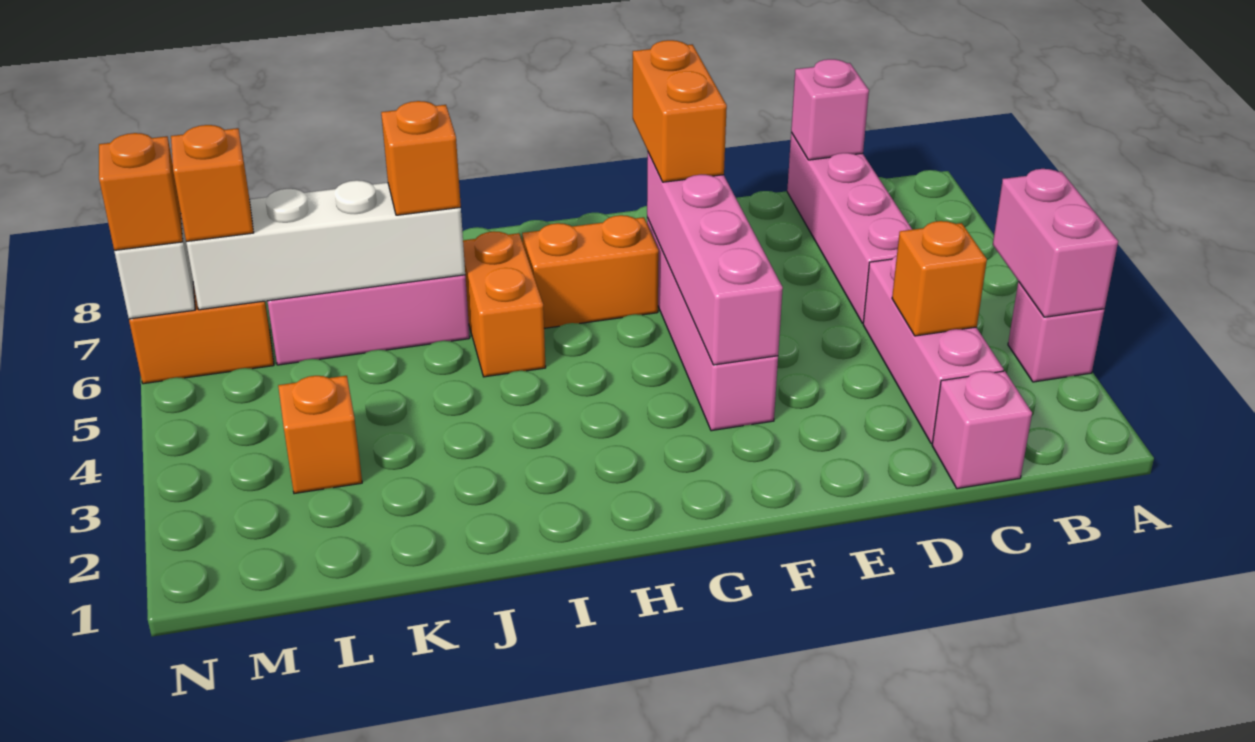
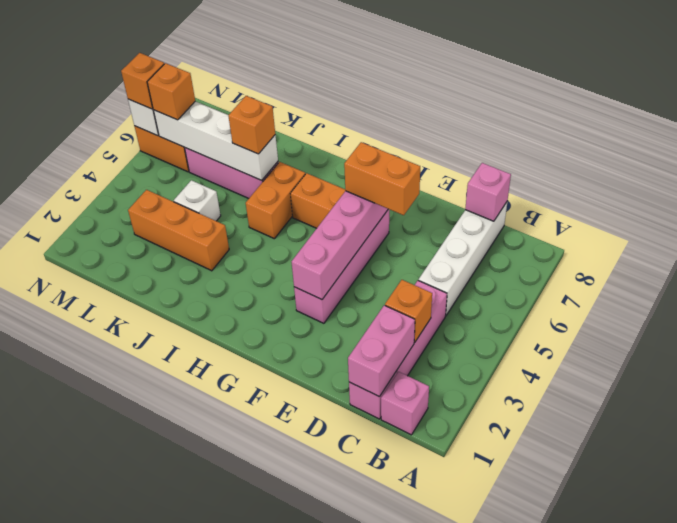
pink 1x1 brick [1008,282,1104,382] -> pink 1x1 brick moved to [381,372,429,435]
pink 1x2 brick [993,169,1118,317] -> pink 1x2 brick moved to [348,305,415,397]
pink 1x4 brick [787,132,912,323] -> white 1x4 brick [419,202,507,316]
orange 1x2 brick [633,40,727,182] -> orange 1x2 brick turned to [344,142,420,215]
none -> white 1x1 brick [174,180,221,221]
orange 1x1 brick [278,376,362,494] -> orange 1x3 brick [128,190,229,271]

